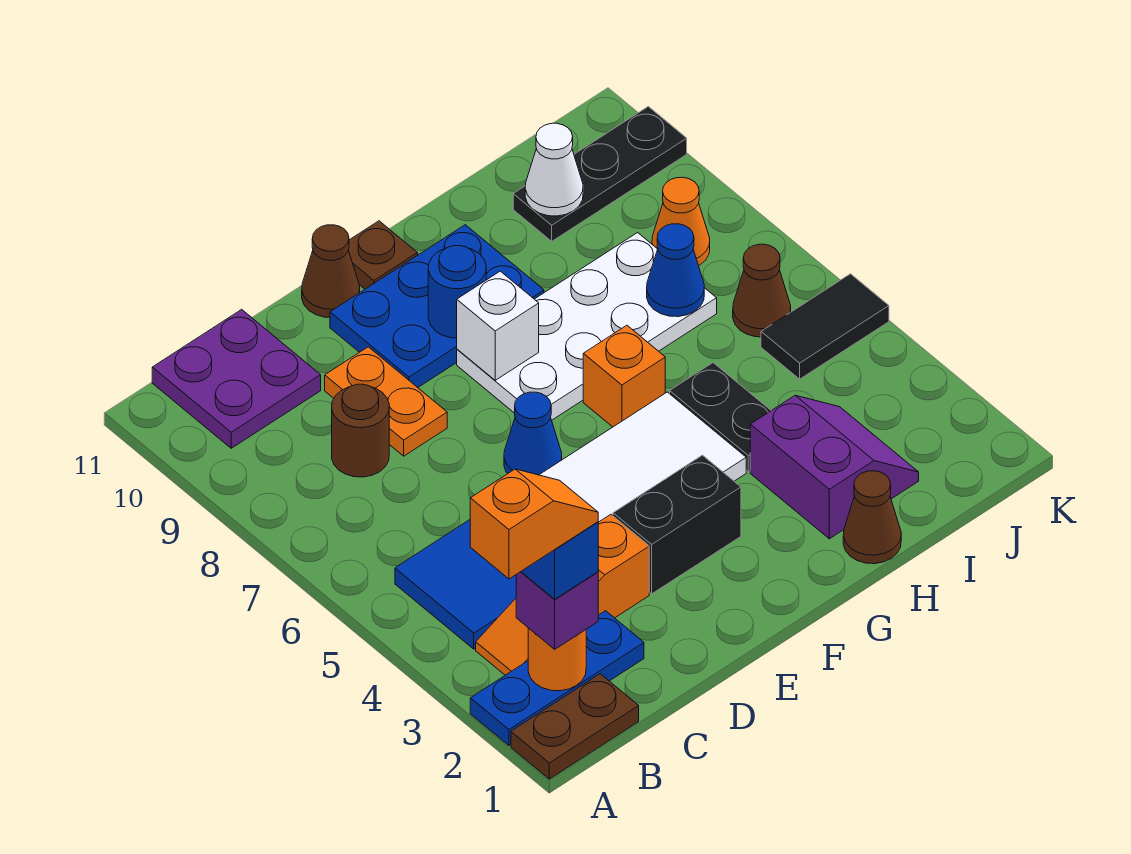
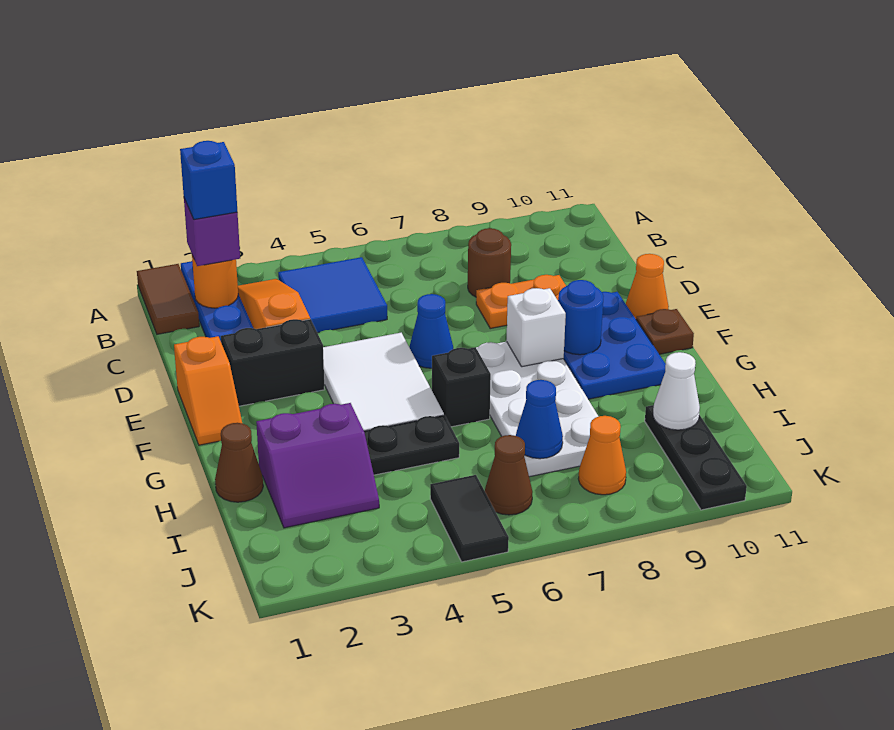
brown 1x2 plate [511,674,639,779] -> brown 1x2 tile [137,264,199,334]
orange 1x2 slope [470,469,598,579] -> orange 1x2 slope moved to [174,336,242,445]
purple 2x2 plate [152,309,321,448] -> none
black 1x2 brick [613,455,741,594] -> black 1x2 brick turned to [221,319,324,406]
brown 1x1 cone [302,225,360,317] -> orange 1x1 cone [626,254,669,319]
orange 1x1 brick [583,325,665,427] -> black 1x1 brick [432,347,491,427]

